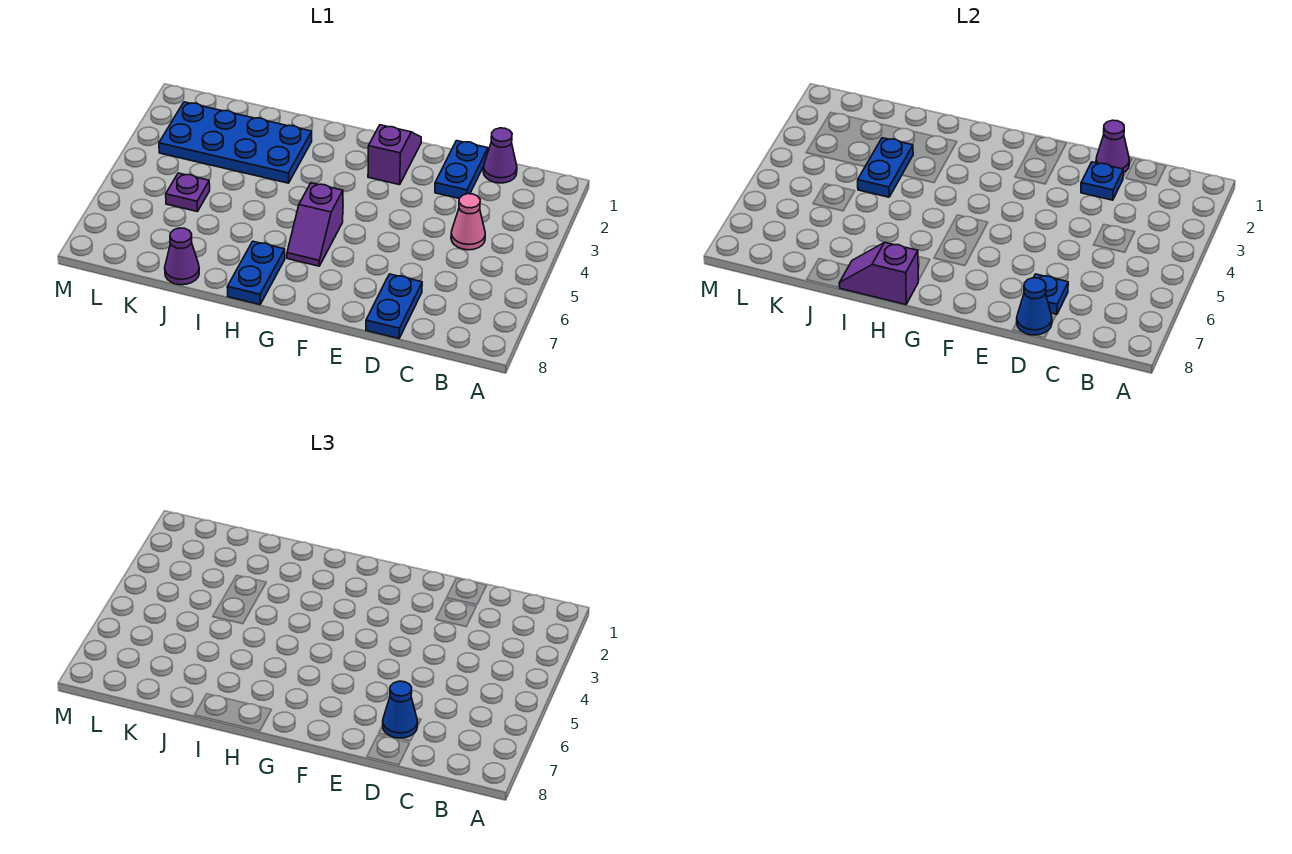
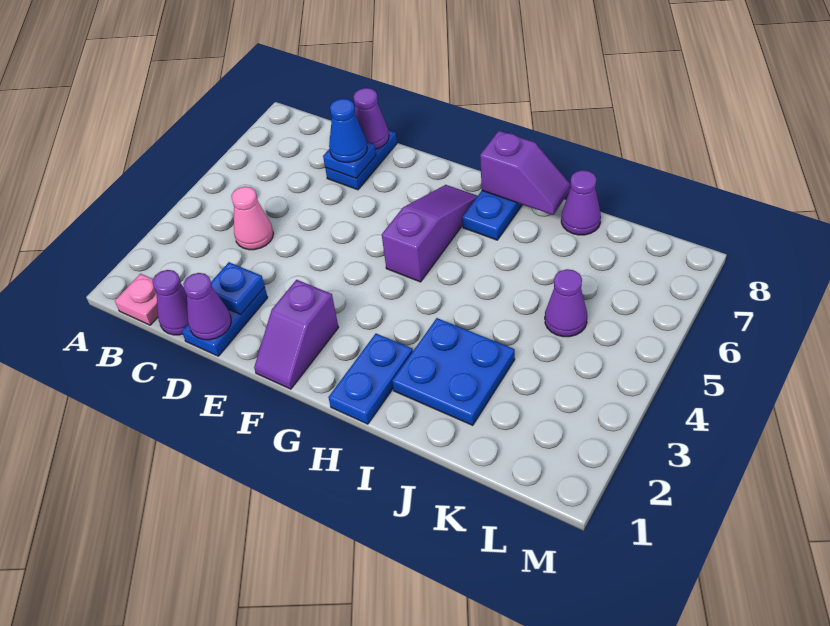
none -> pink 1x1 plate [115,274,158,325]
blue 1x1 cone [1017,278,1052,335] -> purple 1x1 cone [353,88,389,149]
purple 1x2 slope [287,183,343,266] -> purple 1x3 slope [382,185,477,282]
blue 2x4 plate [159,102,312,183] -> blue 2x2 plate [392,318,515,425]
blue 1x2 plate [858,138,913,197] -> blue 1x2 plate moved to [328,334,413,424]
purple 1x1 plate [166,173,210,212] -> purple 1x1 cone [545,269,587,337]

